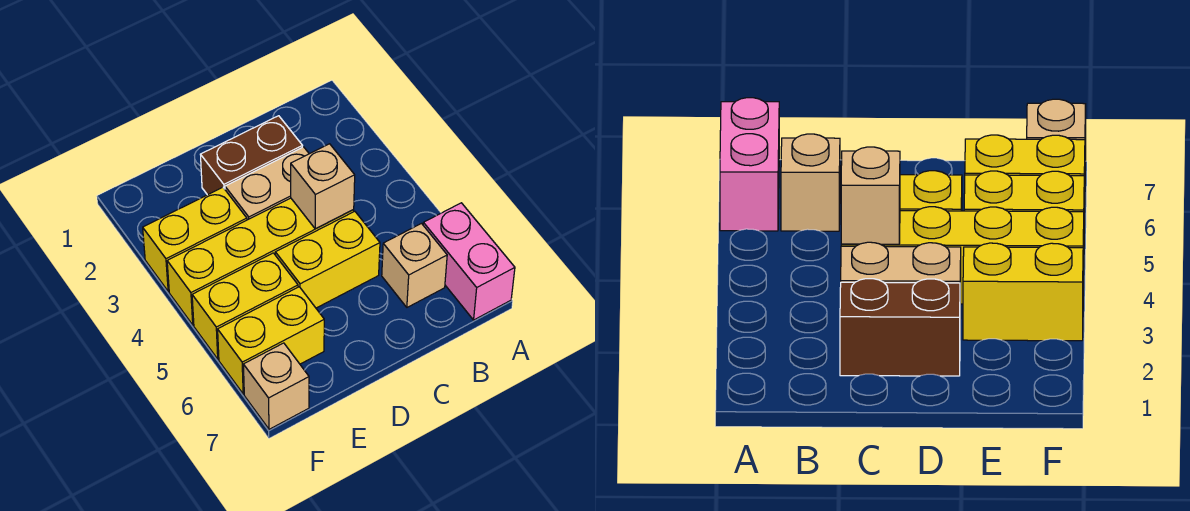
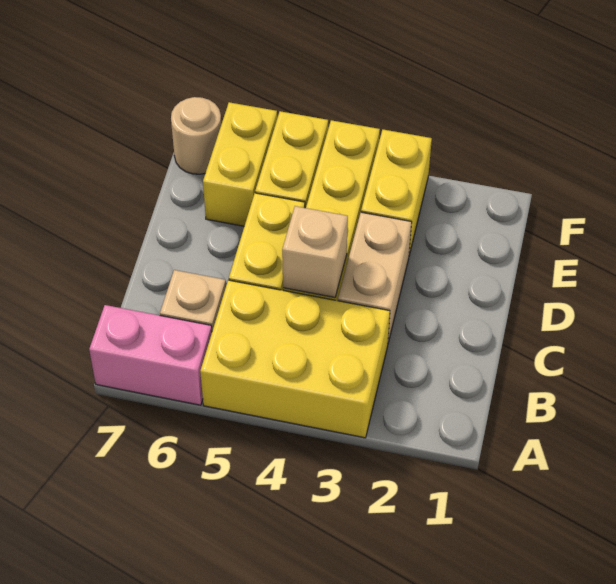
none -> yellow 2x3 brick [200,280,390,438]
brown 1x2 brick [200,116,302,195] -> none
tan 1x1 brick [243,343,309,429] -> tan 1x1 round brick [171,97,221,174]

